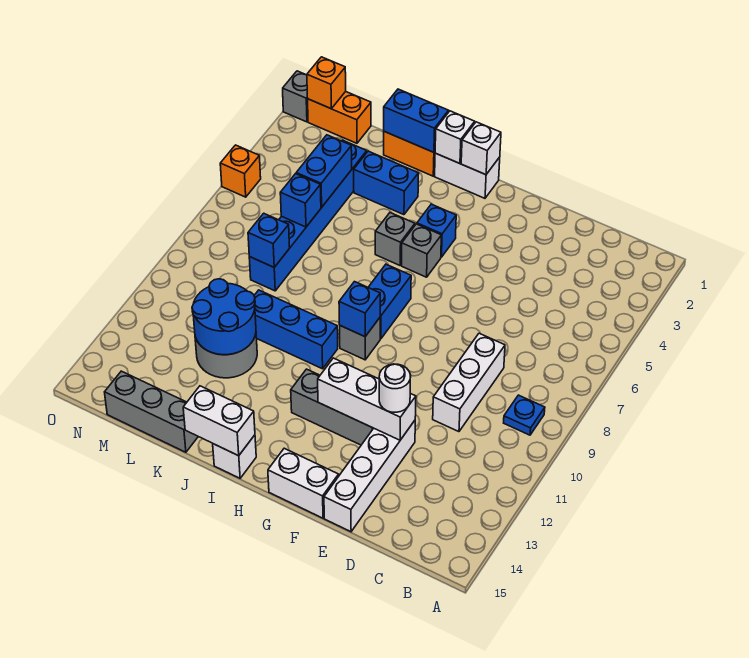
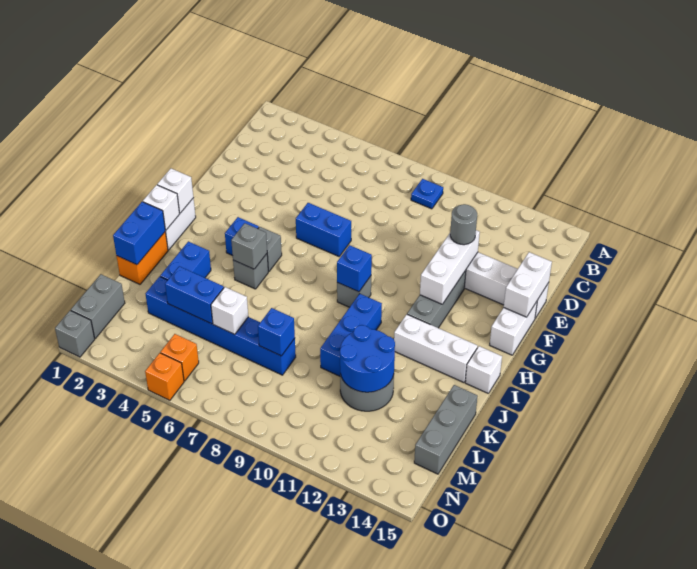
white 1x3 brick [433,333,505,432] -> white 1x3 brick moved to [394,314,478,382]
white 1x1 round brick [379,364,411,412] -> grey 1x1 round brick [450,204,477,245]
blue 1x2 brick [368,264,411,339] -> blue 1x2 brick moved to [296,203,351,256]
none -> grey 1x1 brick [231,223,267,269]
white 1x2 brick [183,386,255,456] -> white 1x2 brick moved to [504,252,552,317]
blue 1x1 brick [280,174,321,227] -> white 1x1 brick [211,287,248,334]
orange 1x2 brick [308,92,371,143] -> grey 1x2 brick [71,274,125,338]
orange 1x1 brick [307,57,346,109] -> orange 1x1 brick moved to [161,334,199,381]

